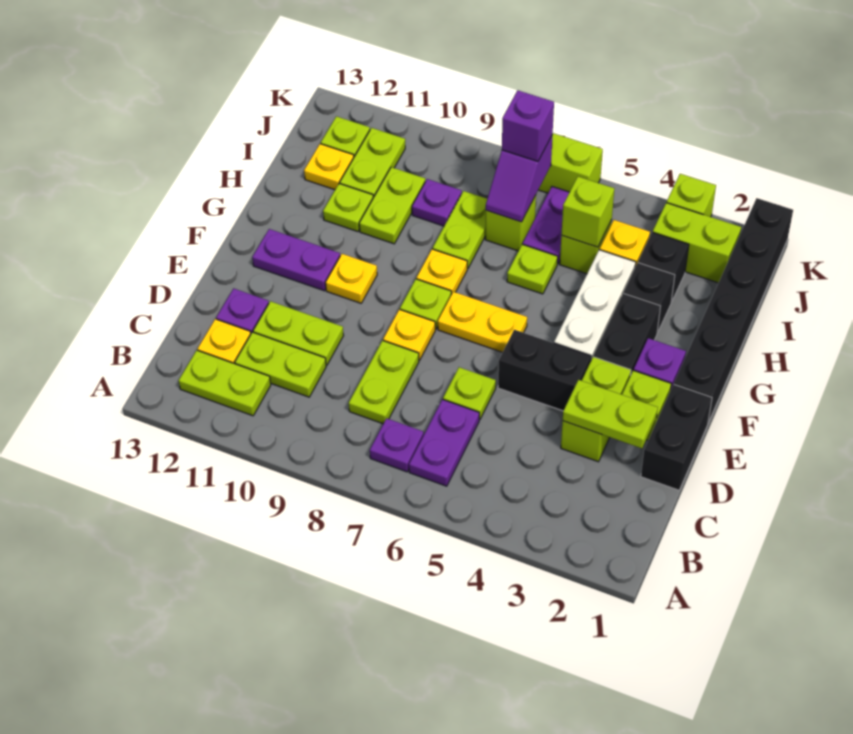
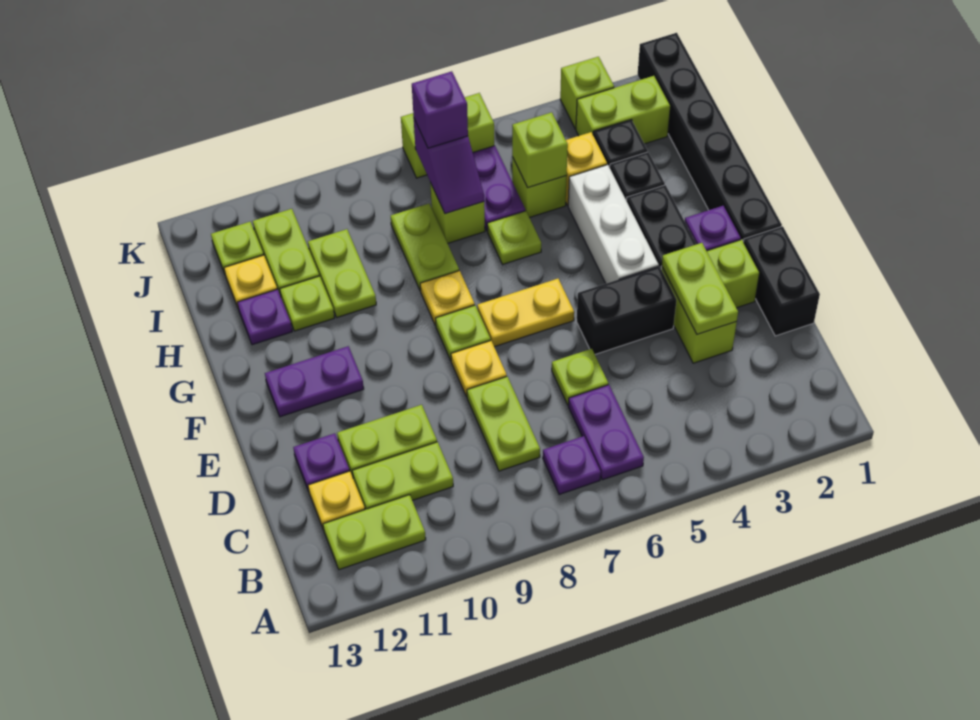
lime 1x2 plate [563,380,658,448] -> lime 1x2 plate turned to [662,243,738,334]
yellow 1x1 plate [325,254,377,303] -> none
purple 1x1 plate [412,179,462,226] -> purple 1x1 plate moved to [237,289,292,345]

